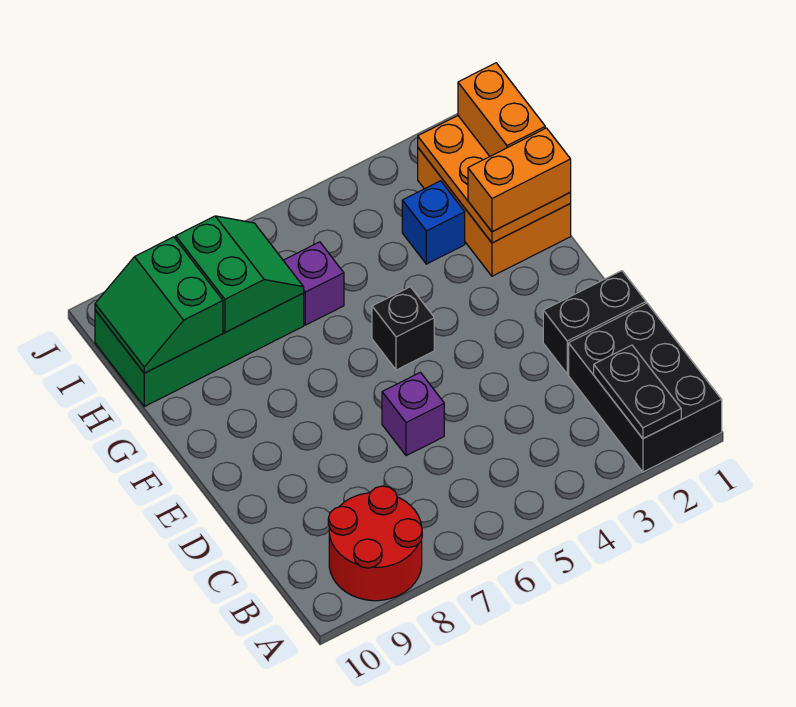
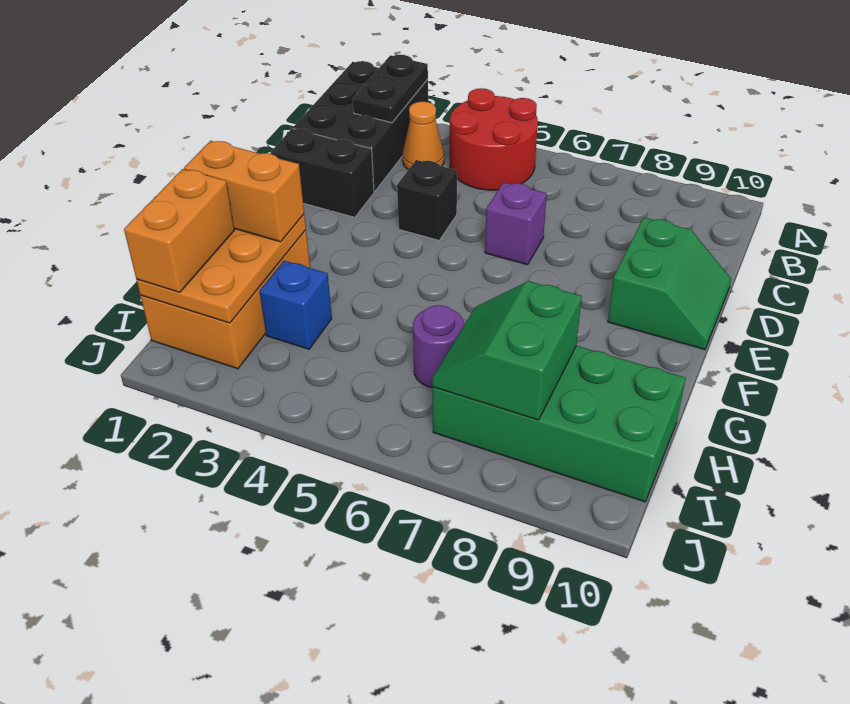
red 2x2 round brick [328,486,422,601] -> red 2x2 round brick moved to [450,88,538,190]
none -> orange 1x1 cone [403,102,444,170]
black 1x1 brick [372,287,434,370] -> black 1x1 brick moved to [397,160,457,240]
purple 1x1 brick [283,242,344,325] -> purple 1x1 round brick [413,305,465,388]
green 2x2 slope [95,237,223,373] -> green 2x2 slope moved to [608,218,731,350]

